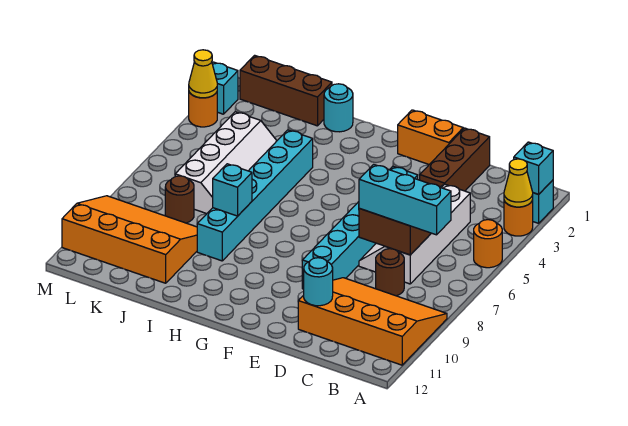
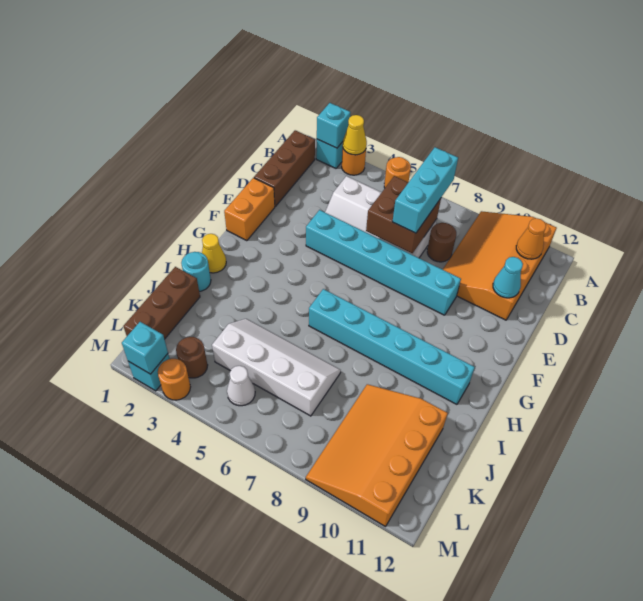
none -> orange 1x1 cone [516,218,546,259]
brown 1x3 brick [420,128,490,191] -> brown 1x3 brick turned to [254,130,315,206]
cyan 1x1 round brick [304,258,333,306] -> cyan 1x1 cone [493,257,523,298]
cyan 1x6 brick [197,130,313,261] -> cyan 1x6 brick moved to [309,289,475,404]
cyan 1x1 brick [213,164,252,216] -> cyan 1x1 brick moved to [122,322,168,374]
brown 1x1 round brick [165,176,194,223] -> brown 1x1 round brick moved to [176,337,208,378]
none -> white 1x1 cone [227,366,255,406]
yellow 1x1 cone [189,50,217,98] -> yellow 1x1 cone moved to [202,234,226,273]

